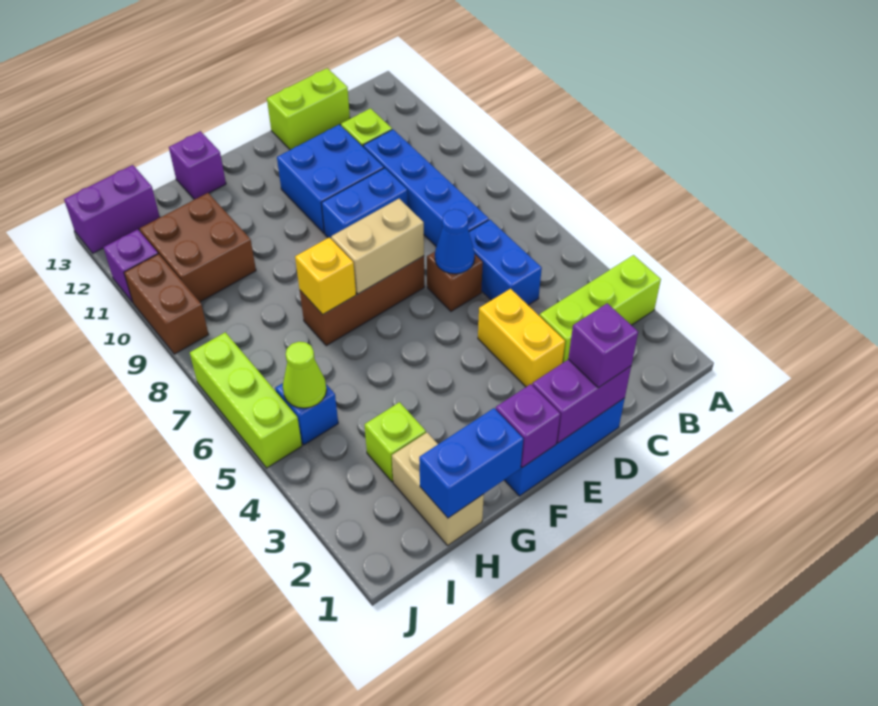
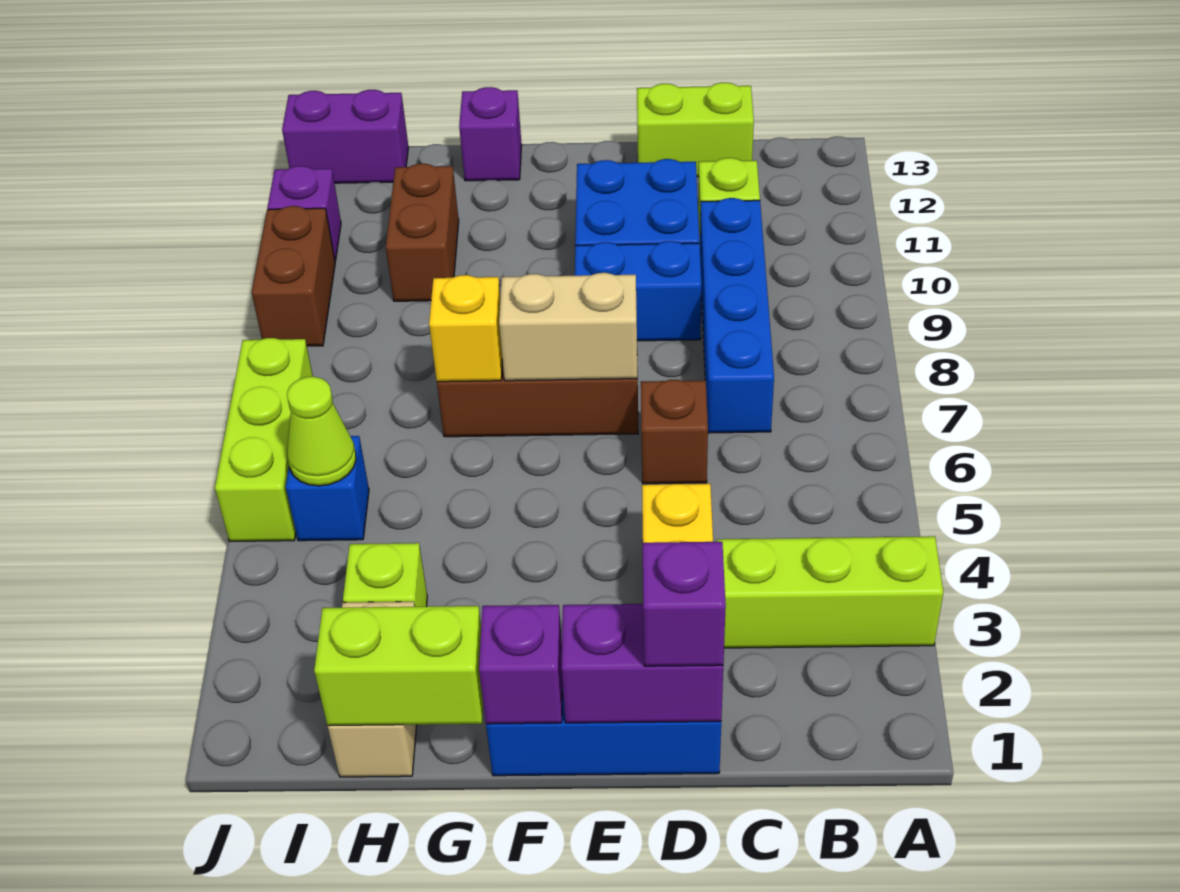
blue 1x2 brick [469,220,542,305] -> none
blue 1x1 cone [435,209,475,274] -> none
blue 1x2 brick [419,408,523,518] -> lime 1x2 brick [314,606,483,726]
brown 2x2 brick [140,193,256,302] -> brown 1x2 brick [386,164,459,301]

